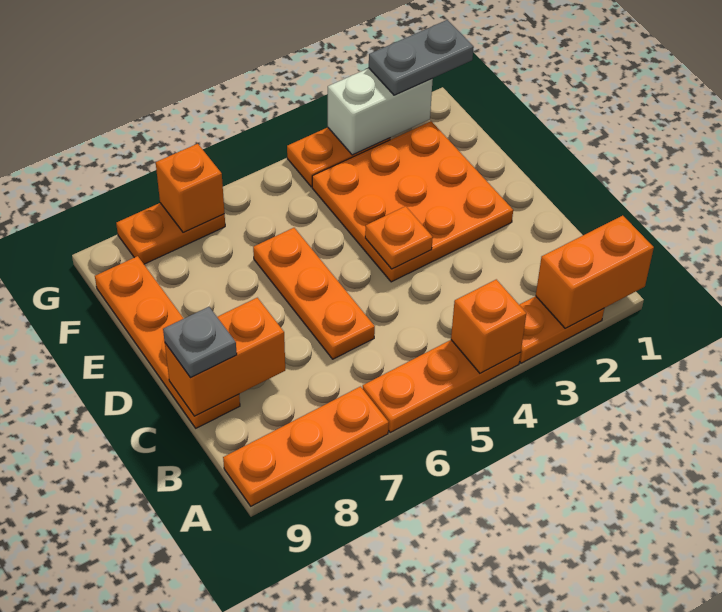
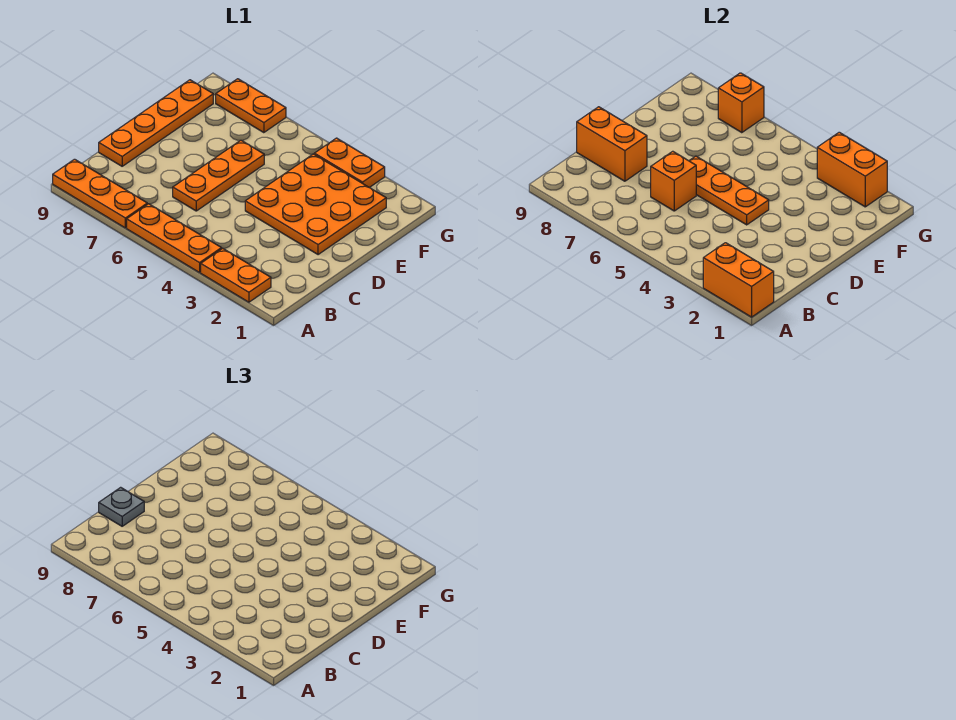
orange 1x1 brick [451,279,526,373] -> orange 1x1 brick moved to [651,151,696,211]
orange 1x1 plate [365,206,433,269] -> orange 1x3 plate [689,156,769,225]
grey 1x2 plate [369,20,474,95] -> none
white 1x2 brick [328,68,433,155] -> orange 1x2 brick [817,132,887,207]

